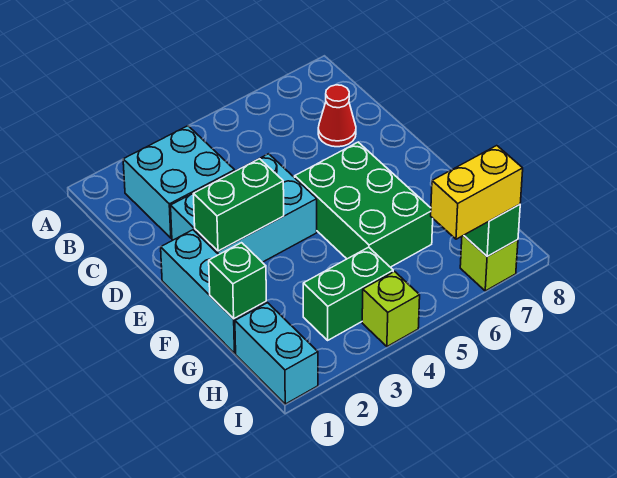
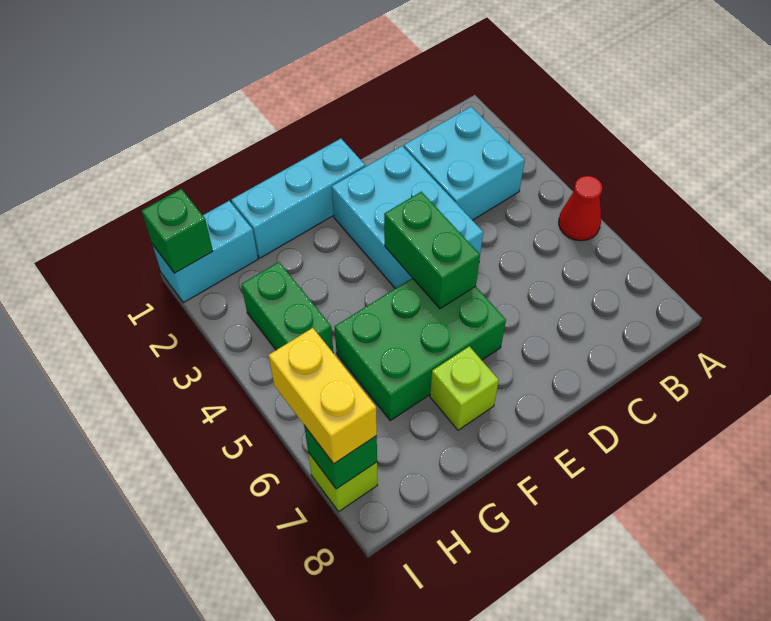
red 1x1 cone [318,85,356,147] -> red 1x1 cone moved to [559,176,602,241]
green 1x2 brick [193,159,284,251] -> green 1x2 brick moved to [384,192,480,309]
green 1x1 brick [209,243,266,319] -> green 1x1 brick moved to [142,189,213,273]
lime 1x1 brick [362,272,420,347] -> lime 1x1 brick moved to [430,346,499,430]

